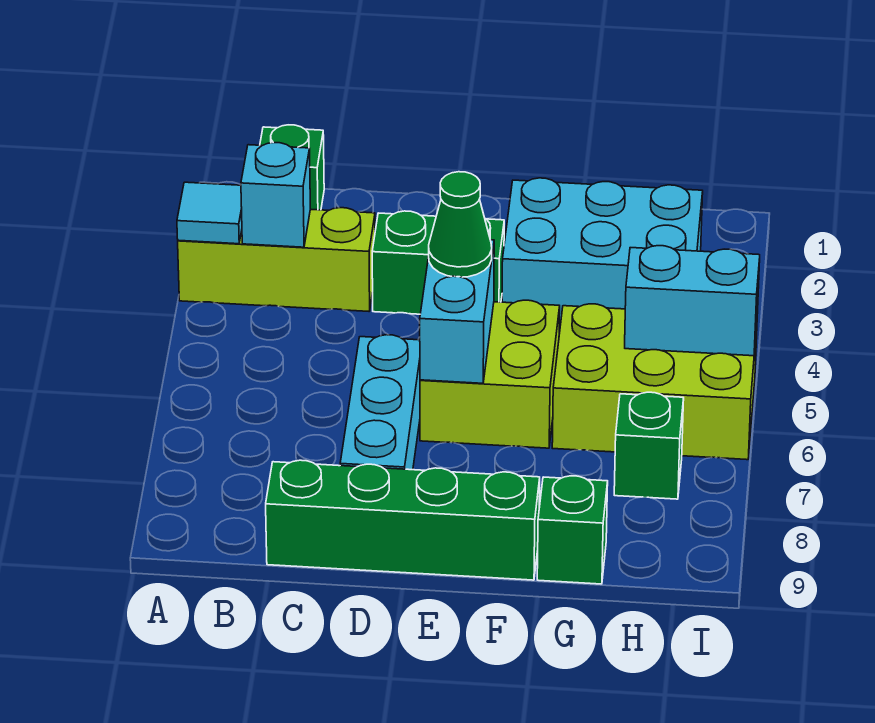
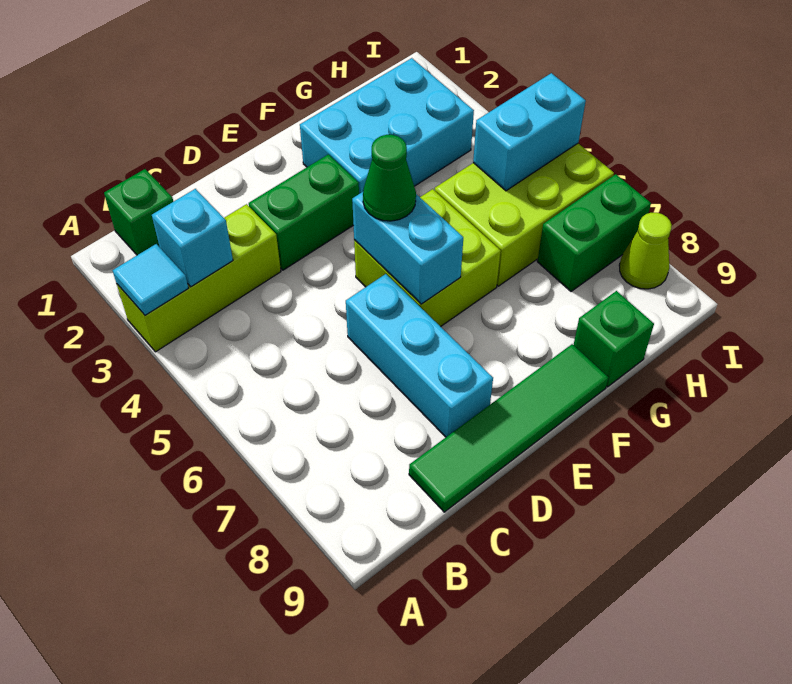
green 1x4 brick [266,460,540,580] -> green 1x4 tile [409,344,608,512]
green 1x1 brick [614,392,684,499] -> green 1x2 brick [537,174,651,291]
none -> lime 1x1 cone [619,213,672,289]

